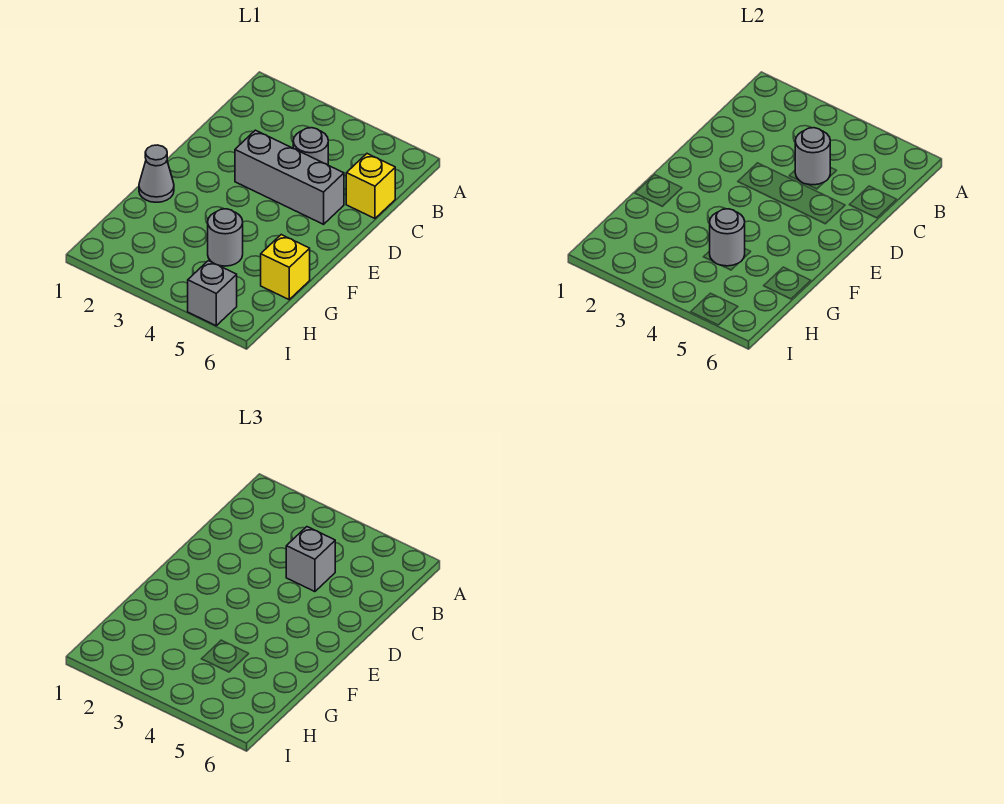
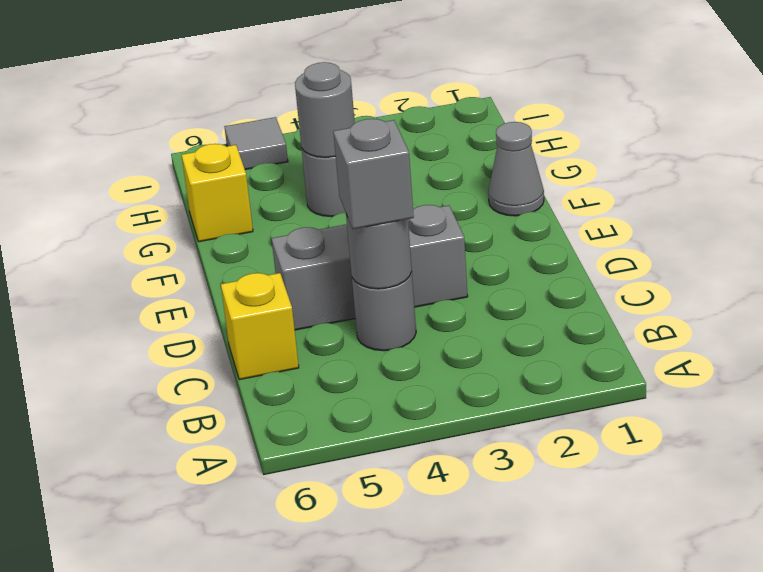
grey 1x1 brick [188,261,237,326] -> grey 1x1 tile [224,117,288,170]

